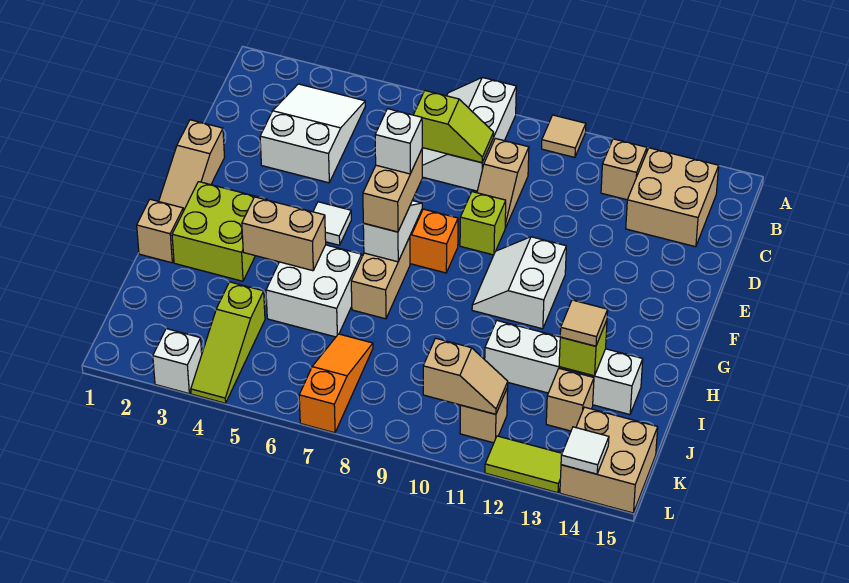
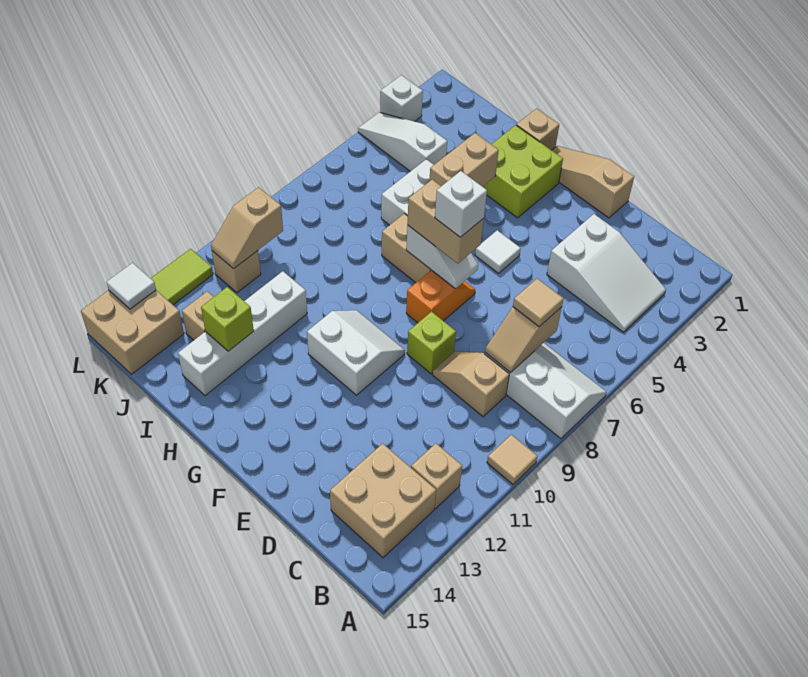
lime 1x2 slope [413,91,494,163] -> tan 1x2 slope [485,307,562,373]
tan 1x1 tile [560,300,608,346] -> tan 1x1 tile moved to [513,278,563,327]
lime 1x3 slope [191,282,265,403] -> white 1x3 slope [358,112,447,171]
orange 1x3 slope [299,334,373,433] -> none

